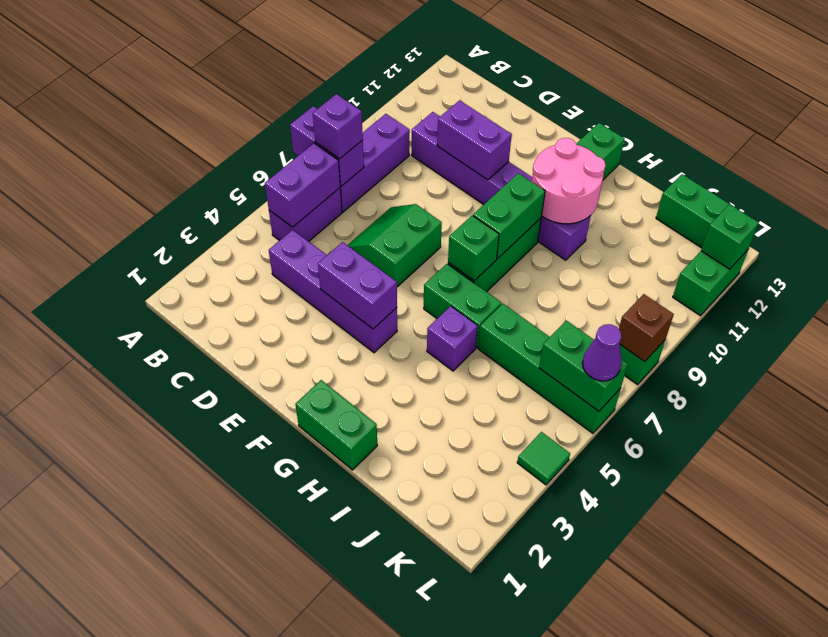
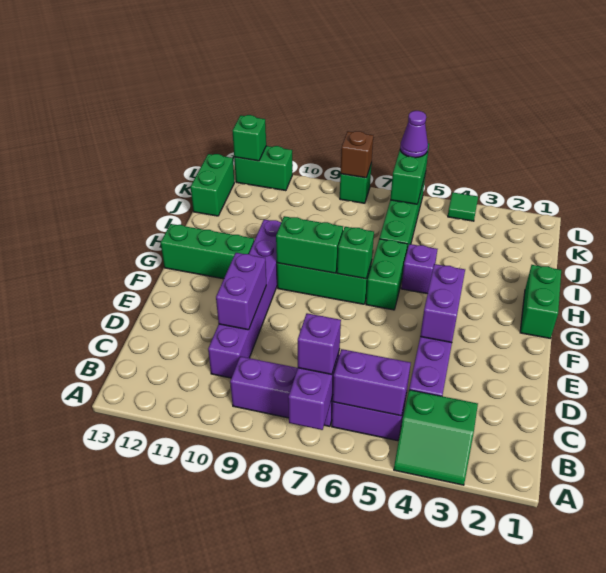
green 2x2 slope [348,204,442,287] -> green 2x2 slope moved to [394,390,478,485]
pink 2x2 round brick [532,138,606,224] -> none

